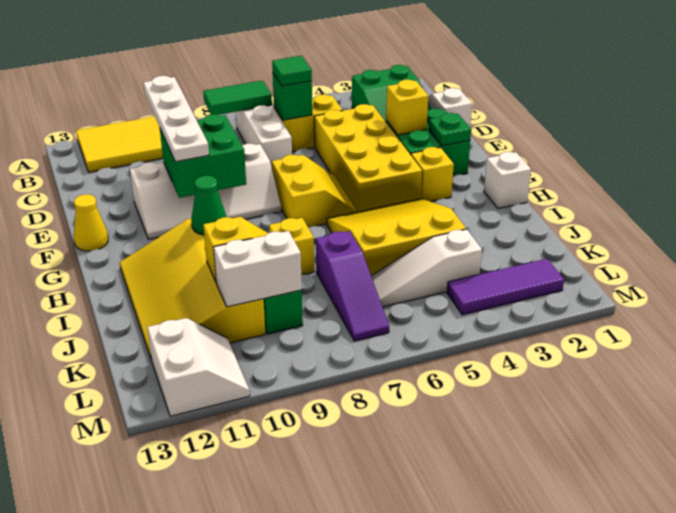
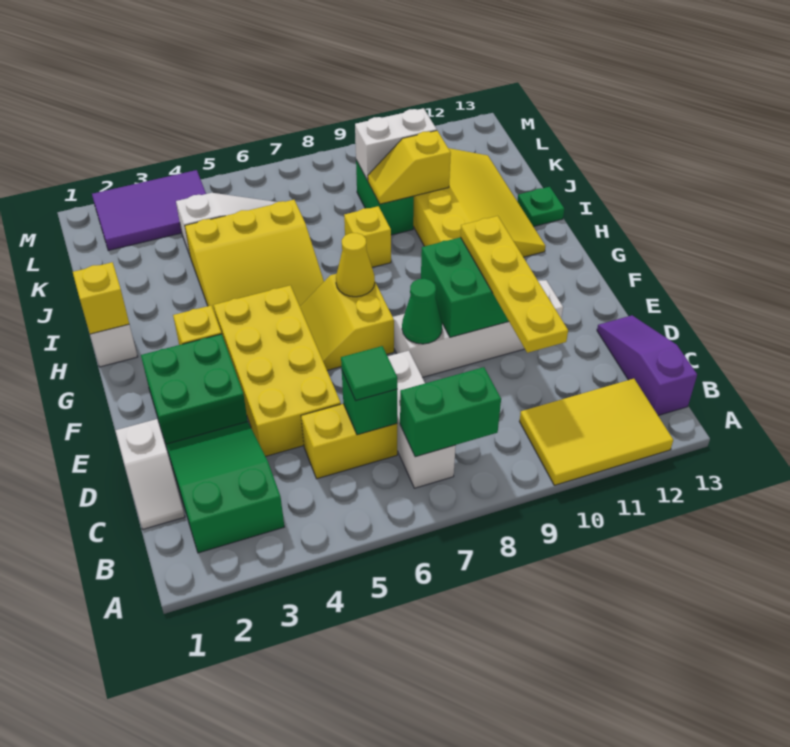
green 1x2 tile [203,80,272,115] -> green 1x2 brick [400,367,501,457]
white 1x4 plate [143,76,209,162] -> yellow 1x4 plate [460,216,568,353]
yellow 1x1 brick [386,80,428,135] -> yellow 1x1 brick moved to [73,262,129,334]
green 1x1 plate [429,113,471,146] -> green 1x1 plate moved to [517,187,564,227]
yellow 1x1 cone [74,194,108,251] -> yellow 1x1 cone moved to [336,233,375,297]
green 1x1 cone [191,176,226,235] -> green 1x1 cone moved to [402,279,442,344]
purple 1x3 slope [316,231,389,341] -> purple 1x3 slope moved to [597,315,697,416]
purple 1x3 tile [447,259,564,315] -> purple 2x3 tile [92,170,206,251]
white 2x2 slope [147,318,250,416] -> none

